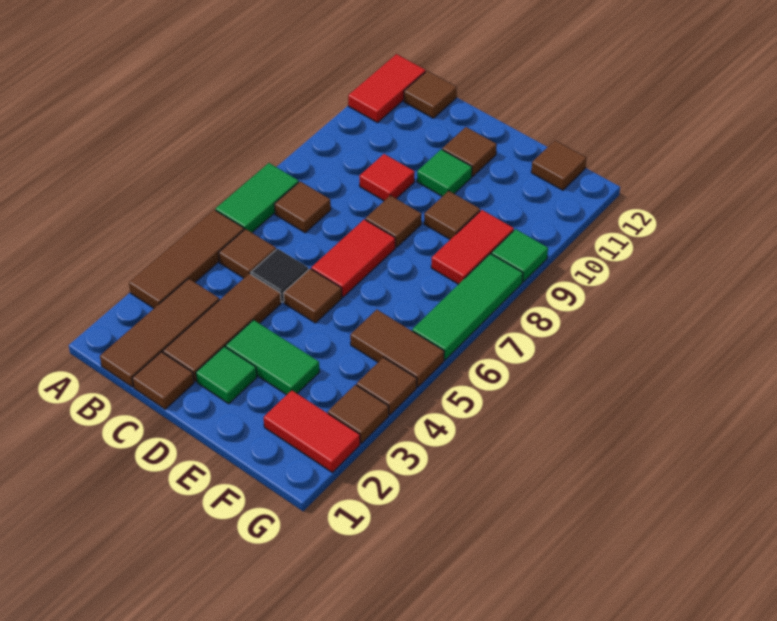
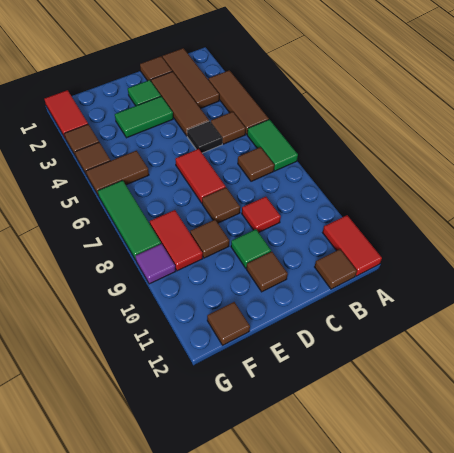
brown 1x1 tile [283,269,342,323] -> none
red 1x2 tile [264,390,360,472] -> red 1x2 tile turned to [45,90,88,139]
green 1x1 tile [491,229,548,282] -> purple 1x1 tile [136,244,176,284]

